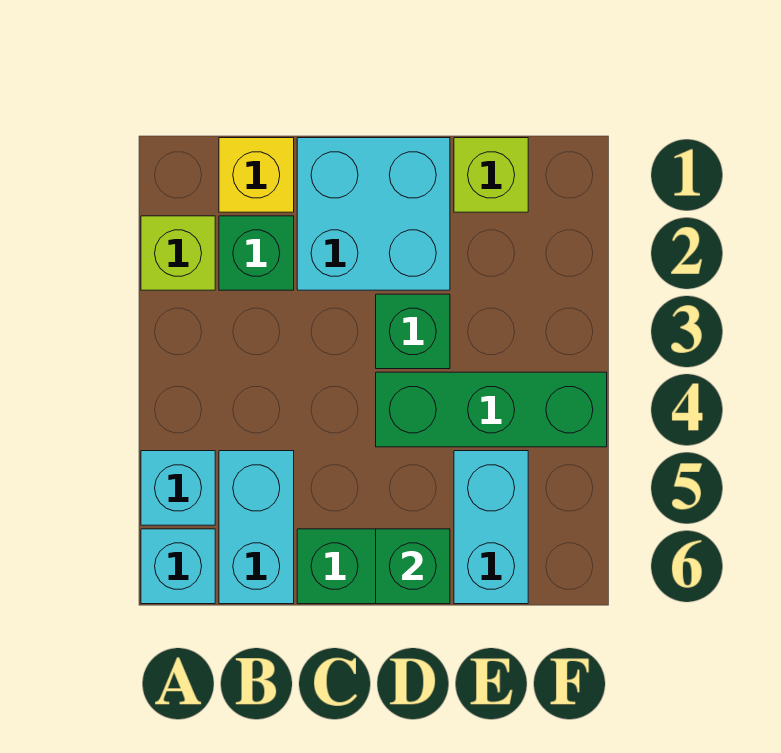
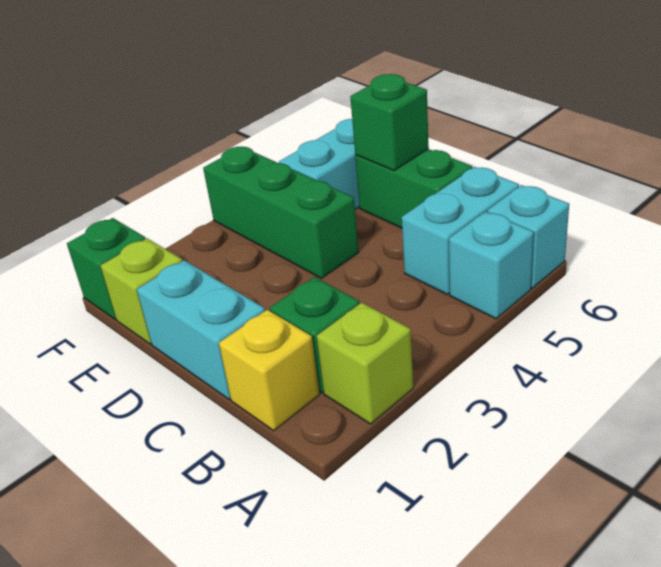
cyan 2x2 brick [297,138,450,290] -> cyan 1x2 brick [137,260,265,400]
green 1x1 brick [376,294,450,369] -> green 1x1 brick moved to [67,218,146,320]

